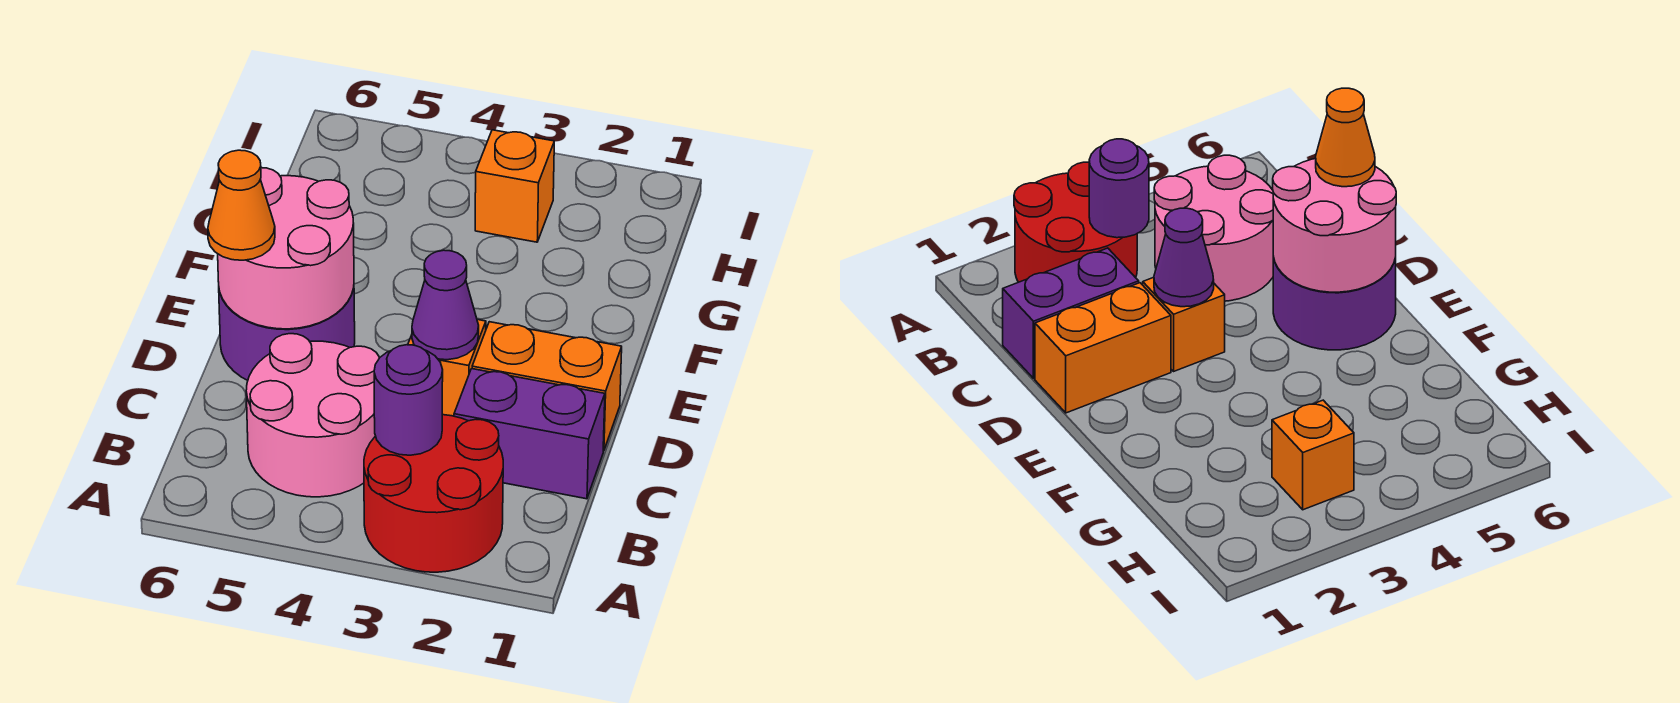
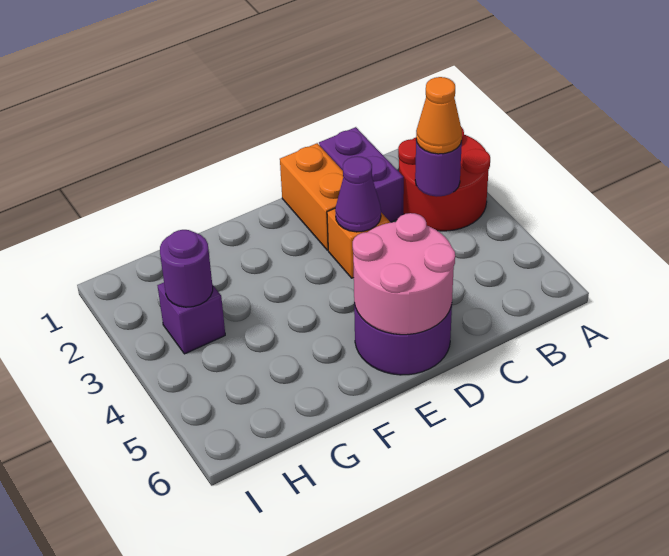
pink 2x2 round brick [246,334,379,497] -> none
orange 1x1 cone [208,150,275,260] -> orange 1x1 cone moved to [416,77,462,154]
orange 1x1 brick [475,130,554,242] -> purple 1x1 brick [157,283,225,354]
none -> purple 1x1 round brick [160,230,213,307]

